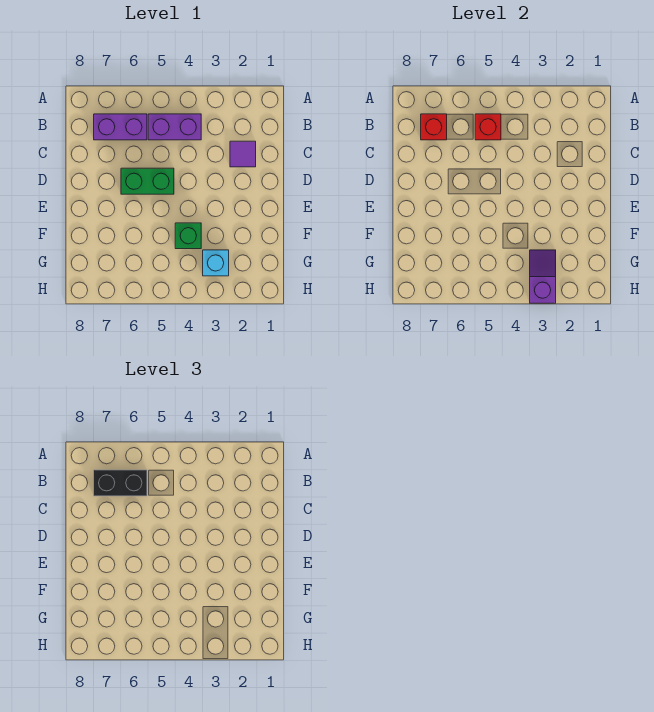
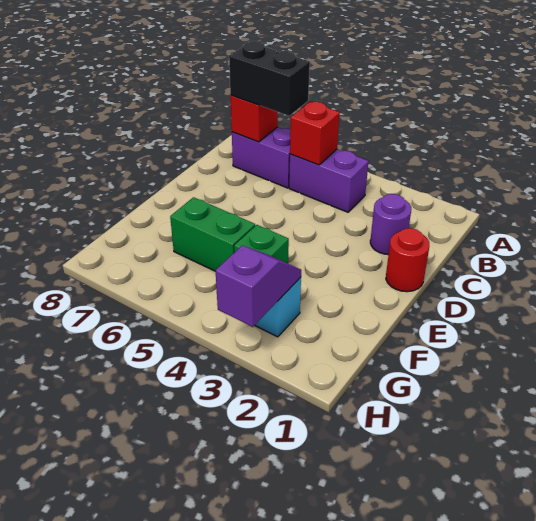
purple 1x1 tile [230,141,256,167] -> purple 1x1 round brick [370,194,411,255]
none -> red 1x1 round brick [386,228,429,292]
green 1x2 brick [121,168,174,194] -> green 1x2 brick moved to [170,197,255,271]

